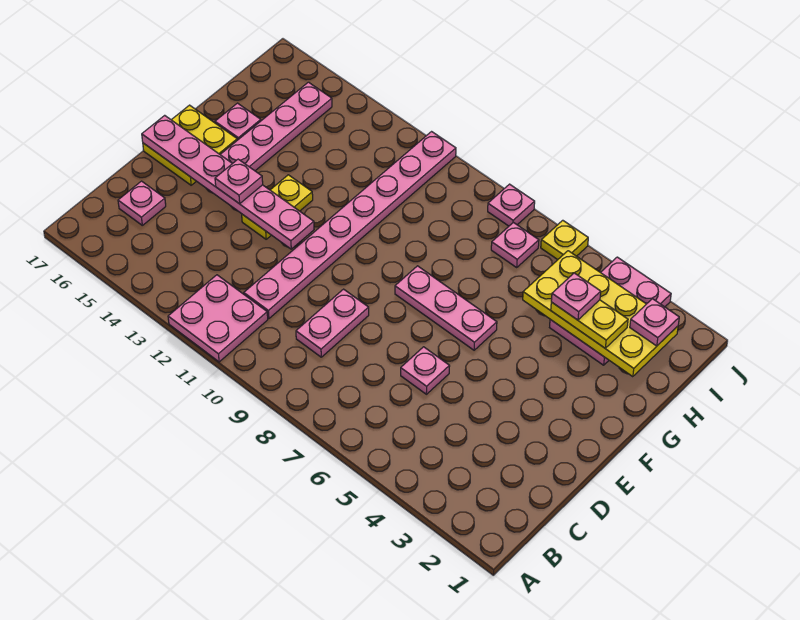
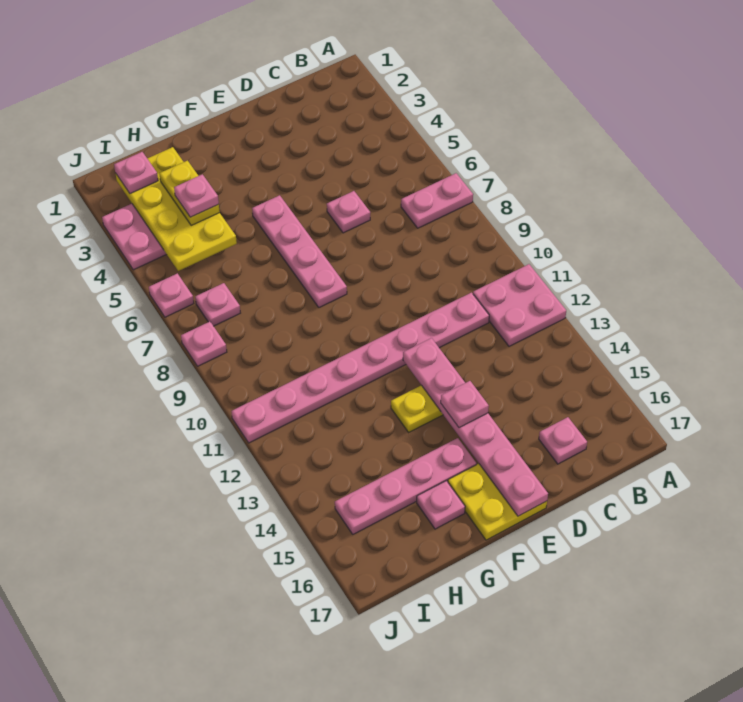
pink 1x2 plate [296,289,369,357] -> pink 1x2 plate moved to [401,173,473,228]
pink 1x3 plate [395,266,497,350] -> pink 1x4 plate [252,195,347,307]
yellow 1x1 plate [541,220,588,260] -> pink 1x1 plate [149,273,194,317]

